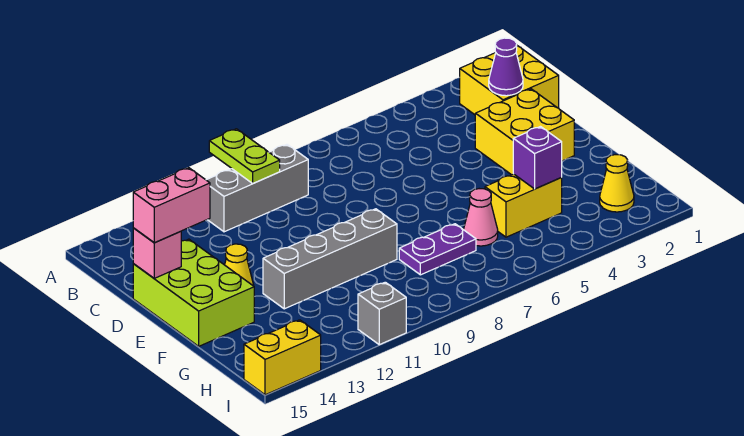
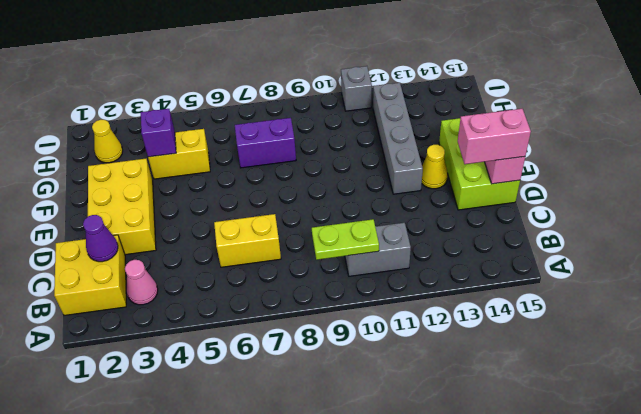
lime 1x2 plate [209,129,280,183] -> lime 1x2 plate turned to [312,219,379,260]
grey 1x3 brick [207,144,308,232] -> grey 1x2 brick [345,223,411,276]
yellow 2x2 brick [475,89,574,175] -> yellow 2x3 brick [88,159,156,255]
grey 1x4 brick [263,209,397,309] -> grey 1x4 brick turned to [373,83,423,194]
pink 1x1 cone [464,189,498,246] -> pink 1x1 cone moved to [125,260,158,305]
purple 1x2 plate [399,224,476,275] -> purple 1x2 brick [235,118,296,168]
yellow 1x2 brick [244,320,321,395] -> yellow 1x2 brick moved to [214,214,281,267]

